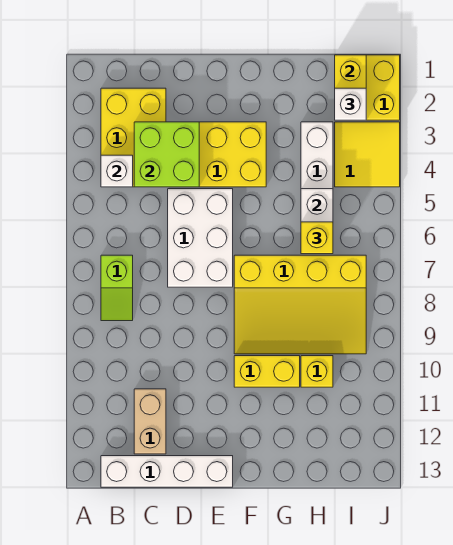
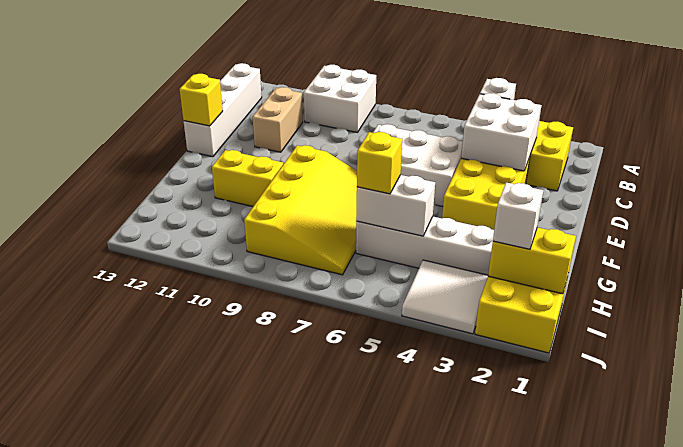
none -> white 2x2 brick [304,65,376,132]
lime 1x2 slope [101,255,133,321] -> none
lime 2x2 brick [134,122,199,187] -> white 2x2 brick [461,93,542,171]
tan 1x2 brick [134,389,166,454] -> tan 1x2 brick turned to [253,87,303,152]
yellow 3x4 slope [234,255,366,354] -> yellow 3x4 slope turned to [244,145,357,275]
yellow 1x2 brick [234,356,300,387] -> yellow 1x2 brick turned to [212,150,283,207]
yellow 1x1 brick [301,356,333,387] -> yellow 1x1 brick moved to [180,74,223,126]
yellow 2x2 tile [335,122,400,187] -> white 2x2 tile [402,260,488,334]

